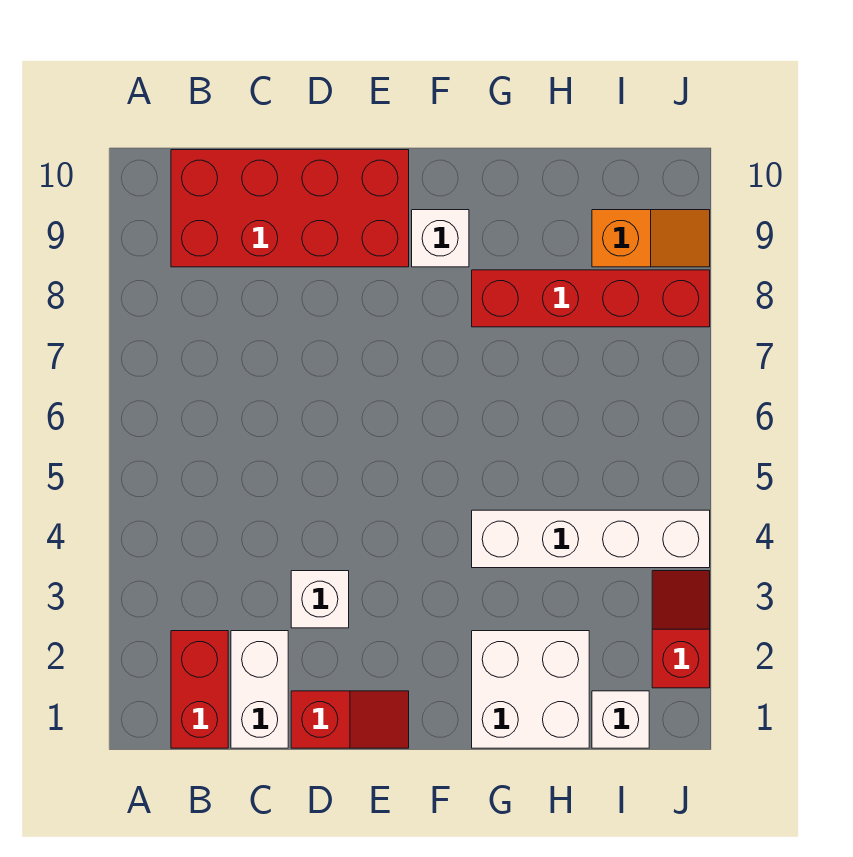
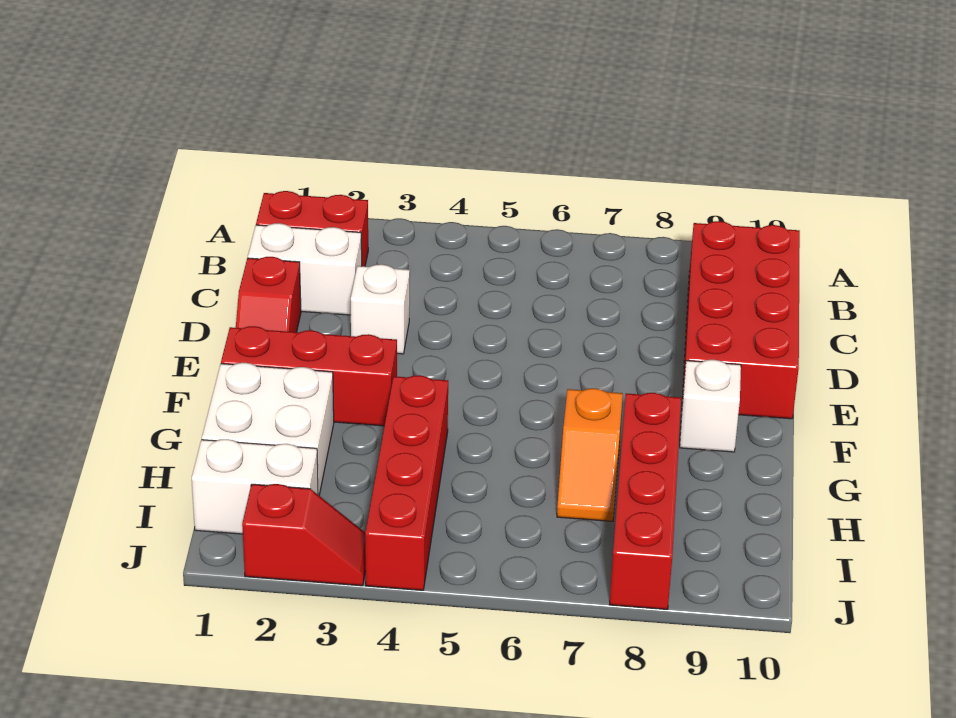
none -> red 1x3 brick [221,326,397,426]
white 1x4 brick [472,510,710,568] -> red 1x4 brick [365,375,448,590]
white 1x1 brick [592,691,649,748] -> white 1x2 brick [192,439,318,534]
orange 1x2 slope [592,210,710,267] -> orange 1x2 slope moved to [557,388,623,521]

